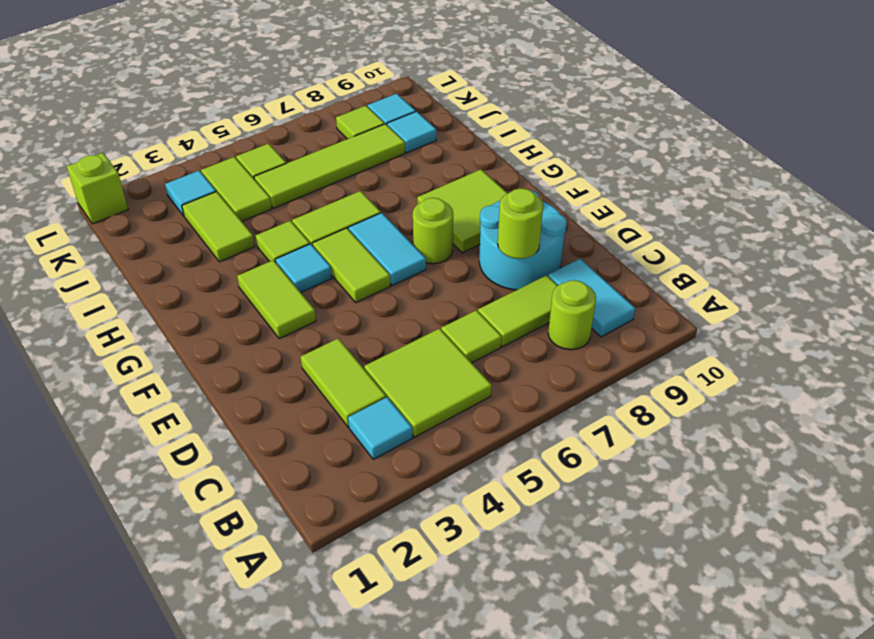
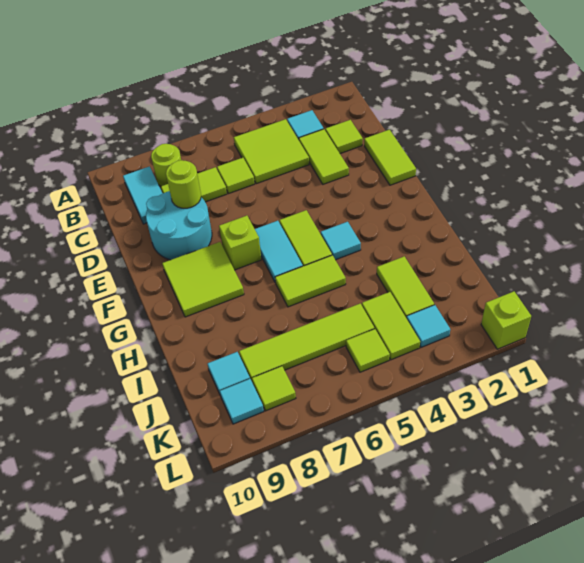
lime 1x2 tile [237,260,316,339] -> lime 1x2 tile moved to [364,130,416,185]
lime 1x1 round brick [413,198,453,264] -> lime 1x1 brick [219,216,261,270]
lime 1x1 tile [256,221,310,262] -> lime 1x1 tile moved to [325,120,363,154]

